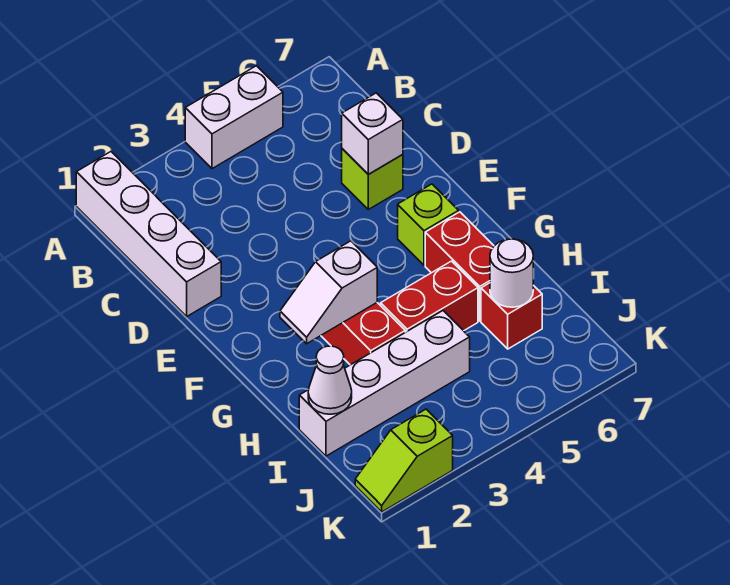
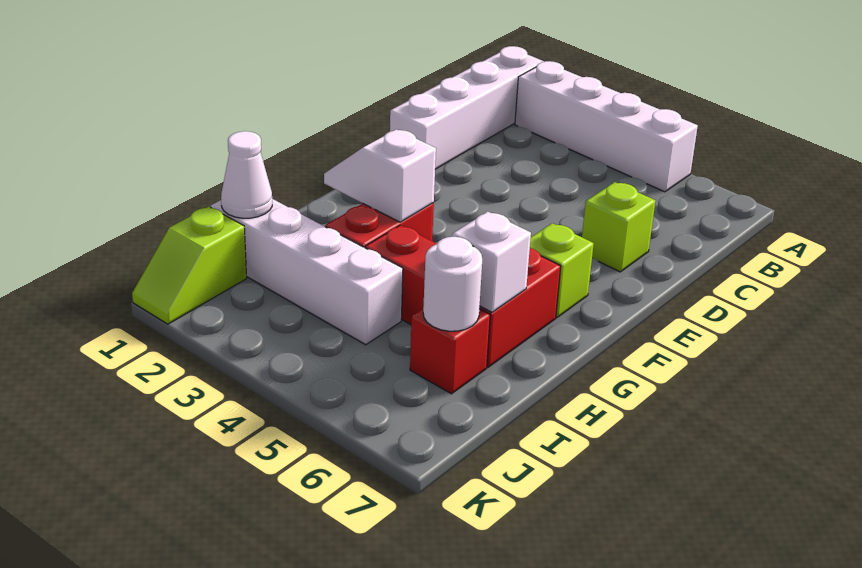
white 1x2 brick [185,66,283,169] -> white 1x4 brick [515,61,698,192]
white 1x1 brick [342,93,403,174] -> white 1x1 brick moved to [452,212,531,312]
lime 1x2 slope [355,409,453,512] -> lime 1x2 slope turned to [132,207,247,324]

